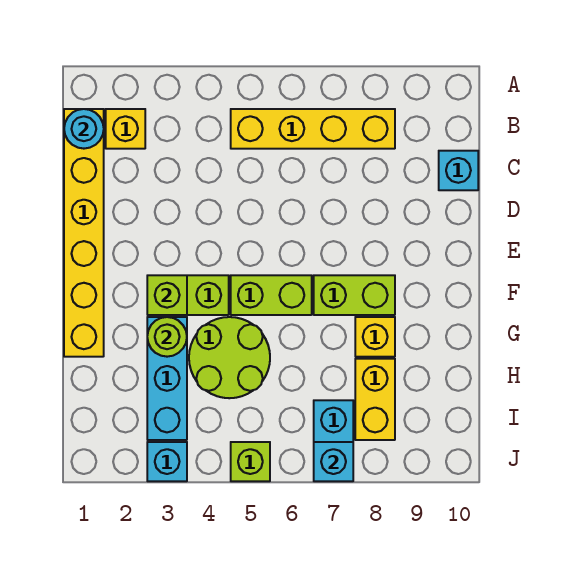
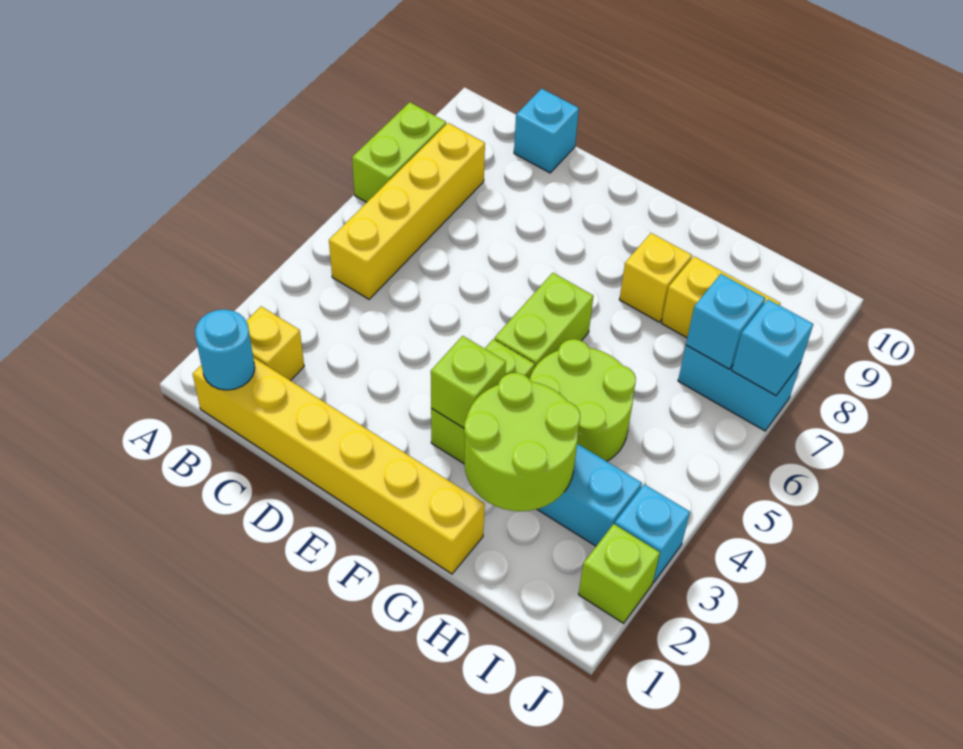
lime 1x2 brick [314,275,395,315] -> lime 1x2 brick moved to [352,102,446,202]
lime 1x1 round brick [147,317,187,357] -> lime 2x2 round brick [464,373,580,511]
none -> cyan 1x1 brick [686,274,765,369]
lime 1x1 brick [231,442,270,481] -> lime 1x1 brick moved to [579,524,660,623]

